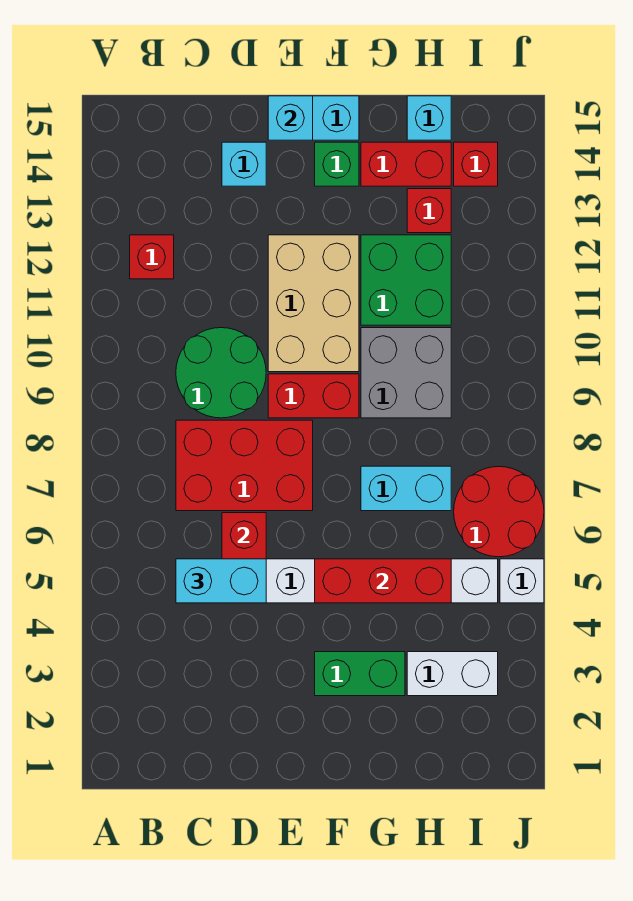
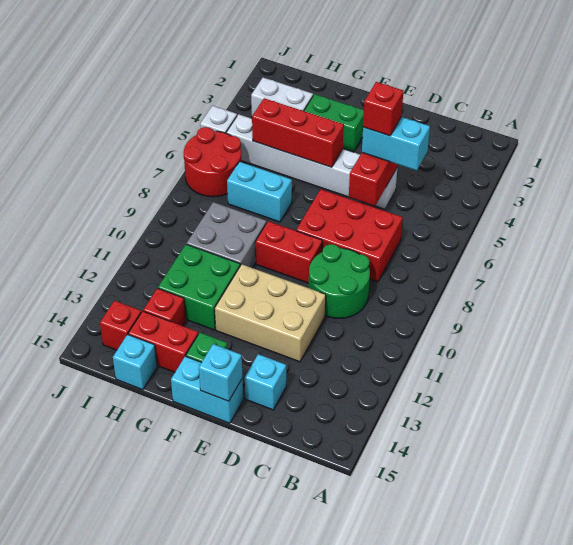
red 1x1 brick [130,235,174,279] -> red 1x1 brick moved to [363,82,403,136]
tan 2x3 brick [268,235,359,372] -> tan 2x3 brick turned to [215,264,326,362]

